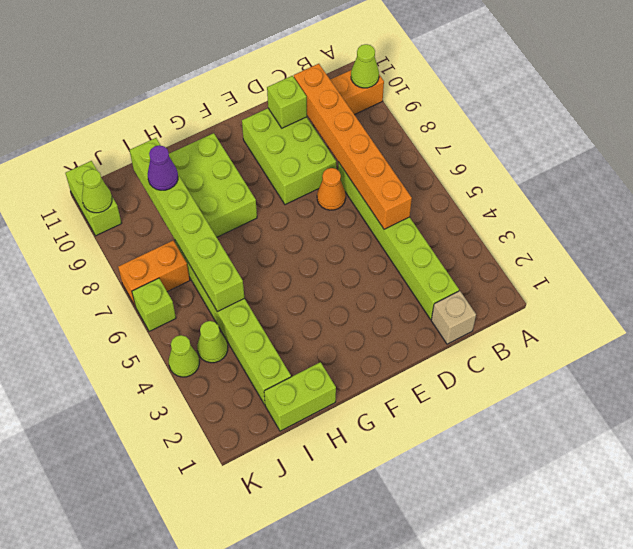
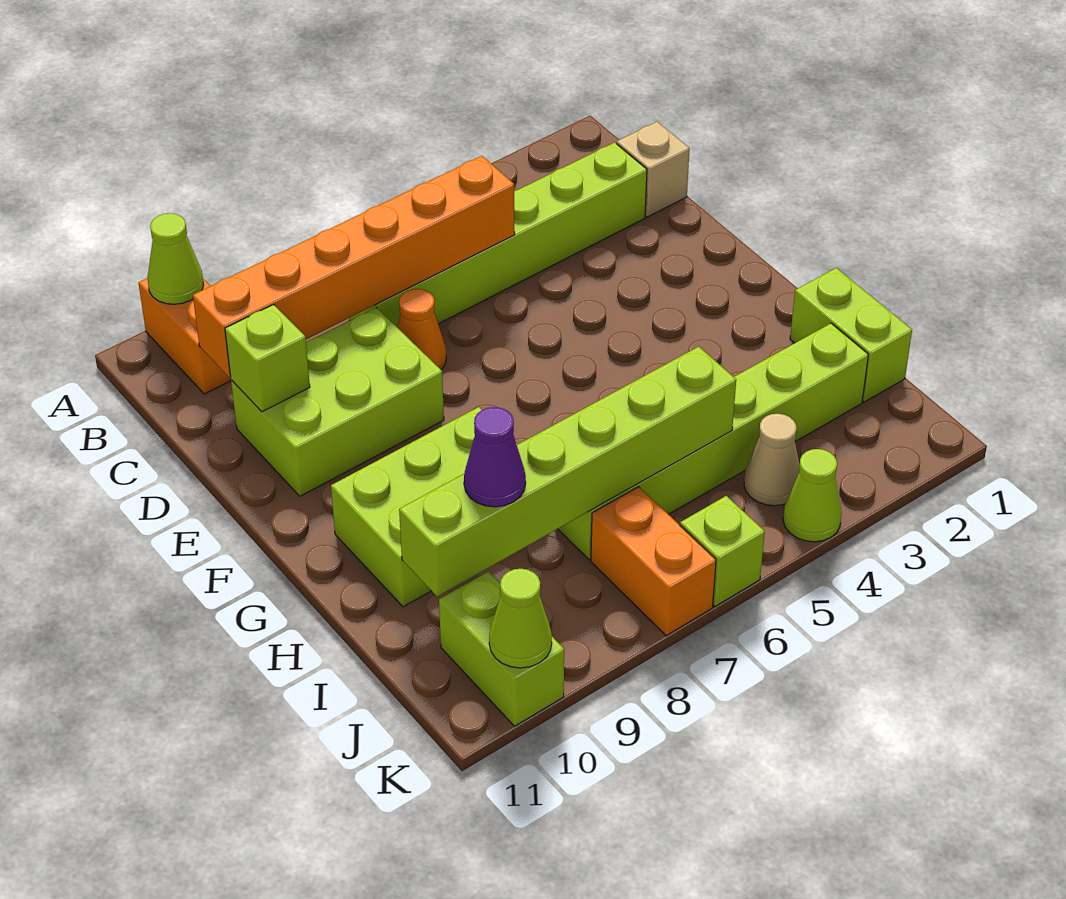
lime 1x1 cone [197,321,228,363] -> tan 1x1 cone [744,414,799,506]
lime 1x2 brick [65,161,122,236] -> lime 1x2 brick turned to [439,571,564,726]

